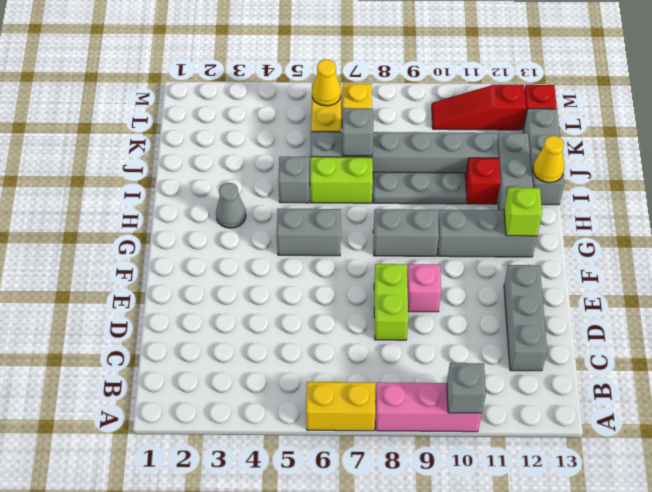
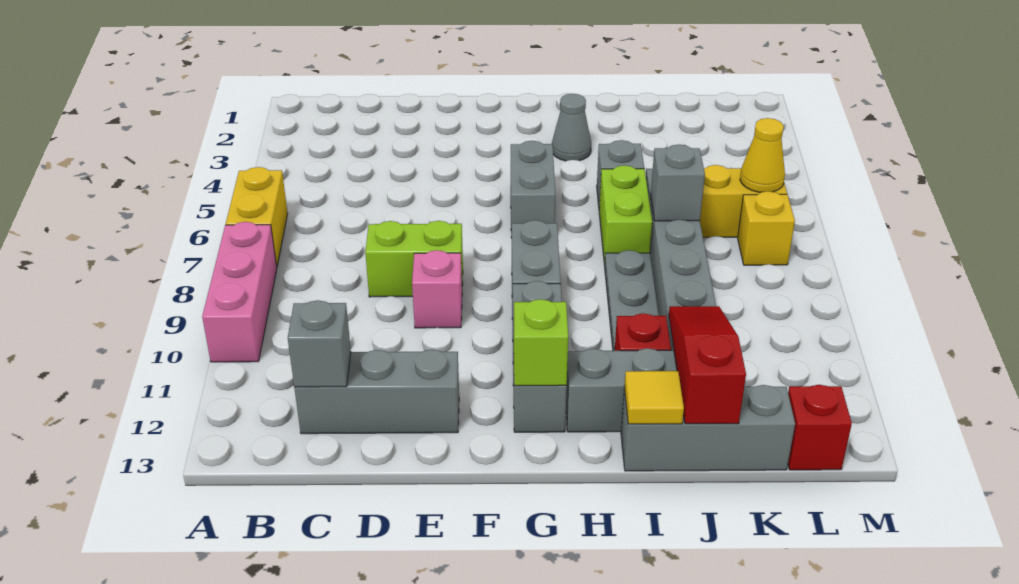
grey 1x1 brick [447,363,486,413] -> grey 1x1 brick moved to [288,300,351,387]
yellow 1x1 cone [533,136,564,183] -> yellow 1x1 tile [624,371,684,424]
red 1x3 slope [432,85,526,130] -> red 1x3 slope moved to [669,306,746,424]

